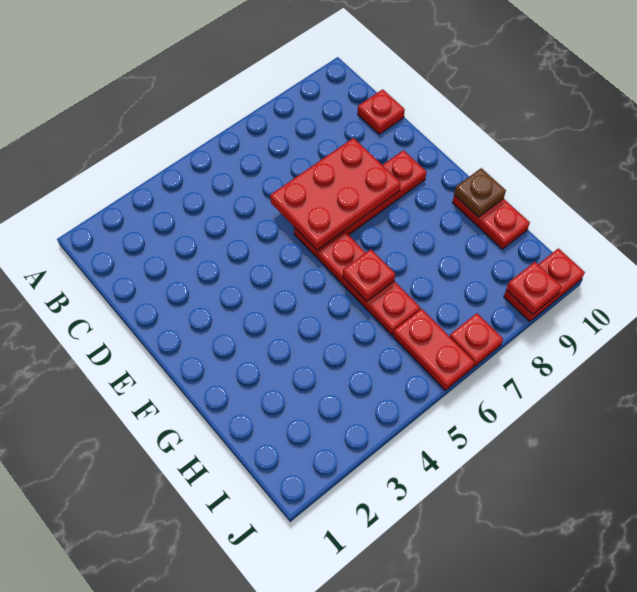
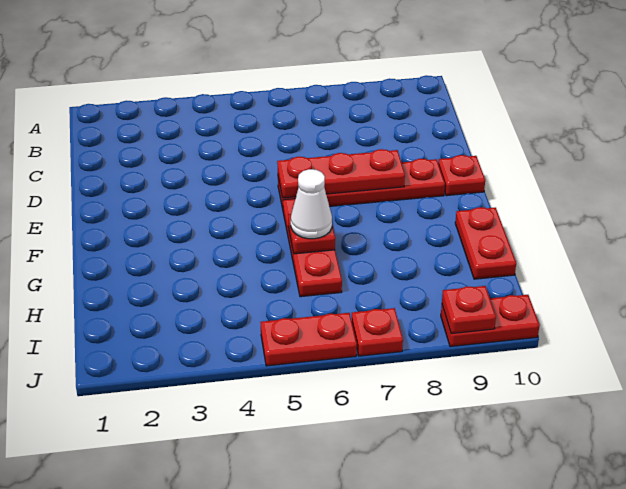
red 1x1 plate [358,89,405,134] -> red 1x1 plate moved to [438,155,485,196]
red 2x3 plate [270,138,401,250] -> red 1x3 plate [277,149,405,198]
none -> white 1x1 cone [291,169,332,239]
brown 1x1 plate [454,168,506,217] -> none
red 1x2 plate [393,309,475,390] -> red 1x2 plate turned to [261,313,357,366]

